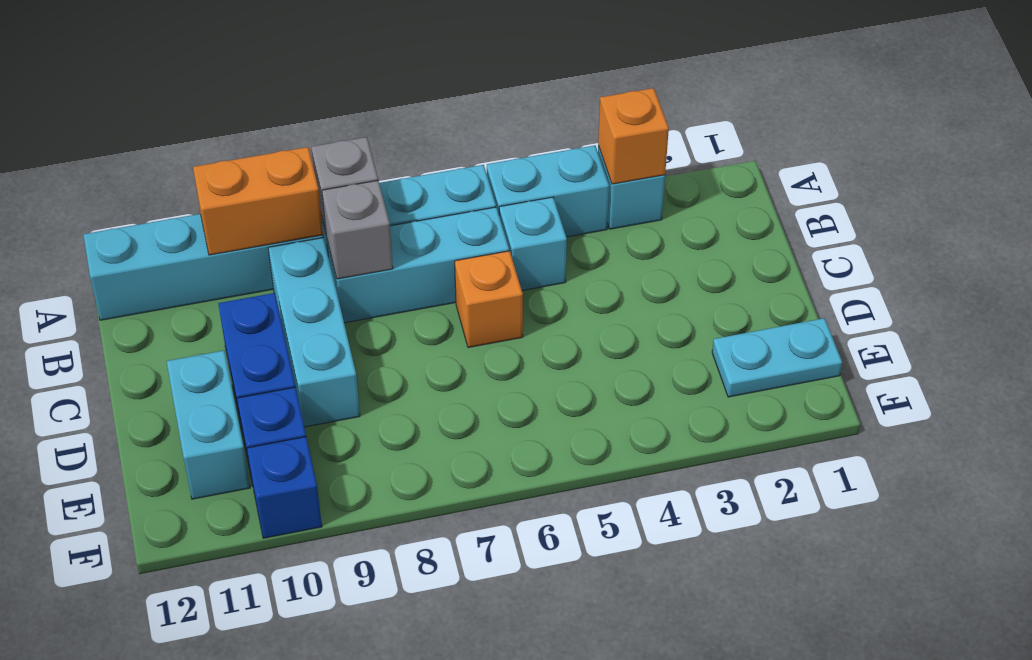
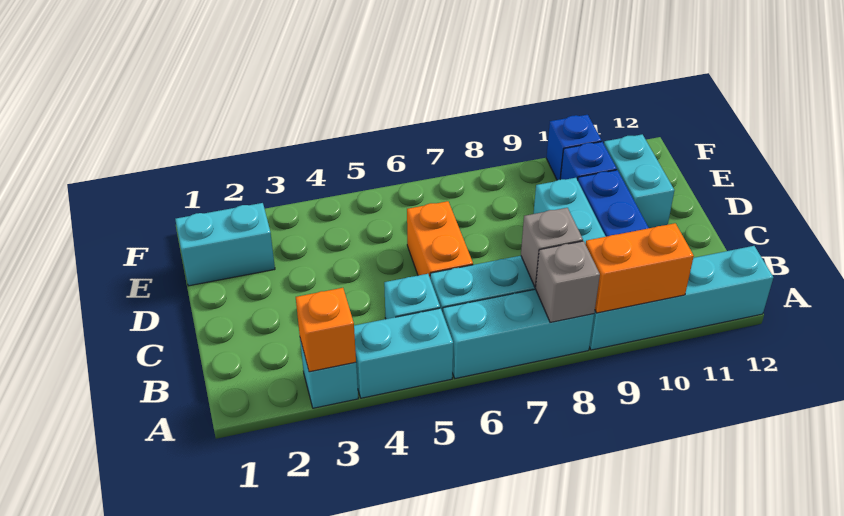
orange 1x1 brick [455,251,523,348] -> orange 1x2 brick [407,201,473,277]
cyan 1x2 plate [712,318,842,397] -> cyan 1x2 brick [175,203,275,286]

